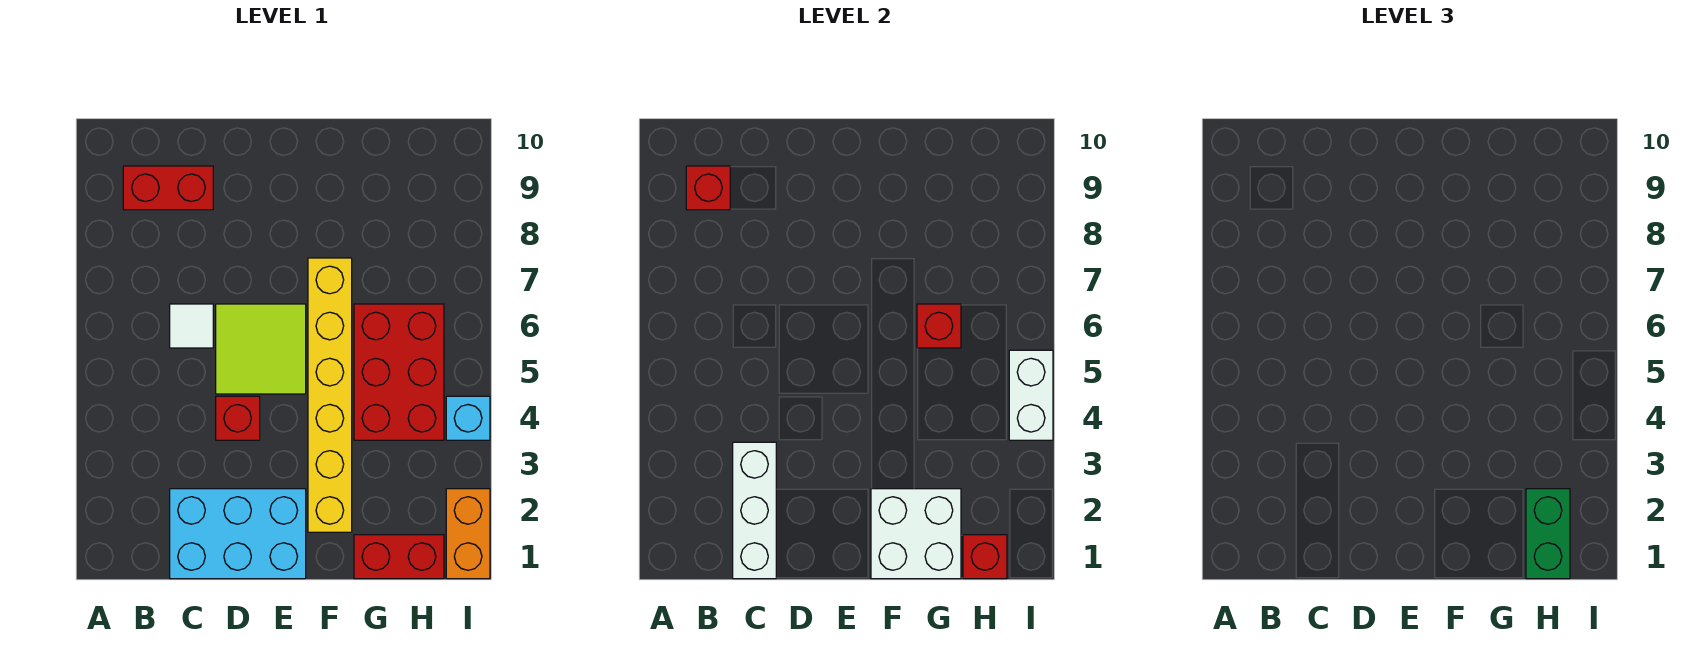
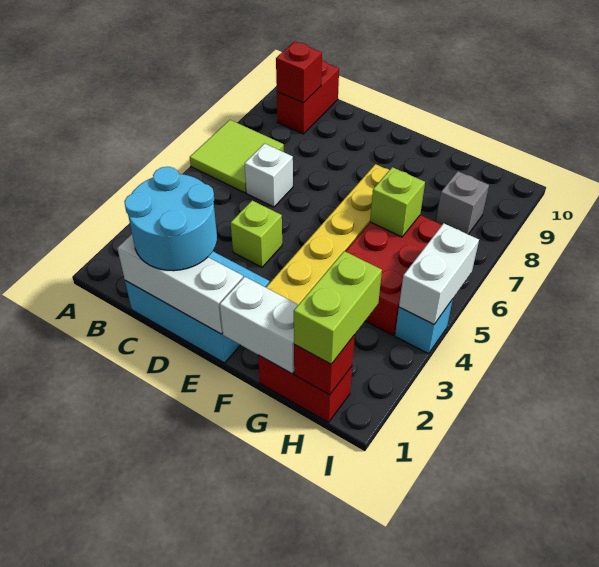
red 1x2 brick [123,166,213,210] -> red 1x2 brick turned to [277,60,339,134]
white 1x3 brick [733,442,776,579] -> white 1x3 brick turned to [117,234,243,334]
none -> cyan 2x2 round brick [124,167,217,271]
white 1x1 tile [170,304,213,348] -> white 1x1 brick [245,144,293,207]
red 1x1 brick [216,396,260,440] -> lime 1x1 brick [231,201,282,267]
lime 2x2 tile [216,304,306,394] -> lime 2x2 tile moved to [190,120,284,193]
white 2x2 brick [871,489,961,579] -> white 1x2 brick [220,277,298,374]
red 1x1 brick [917,304,961,348] -> lime 1x1 brick [370,167,425,237]
green 1x2 brick [1526,489,1570,579] -> lime 1x2 brick [294,251,382,364]
none -> grey 1x1 brick [436,171,489,234]
orange 1x2 brick [446,489,490,579] -> none

